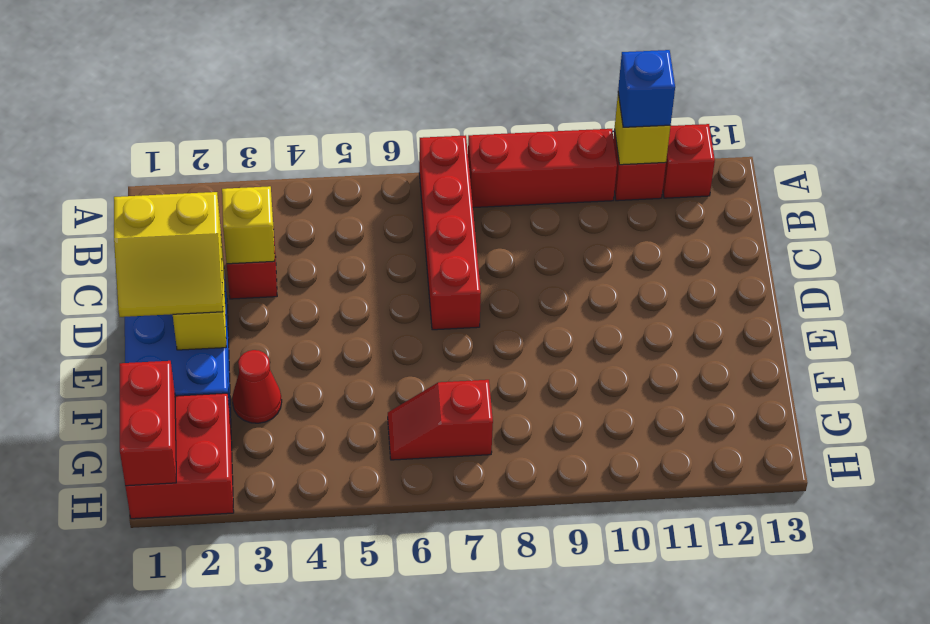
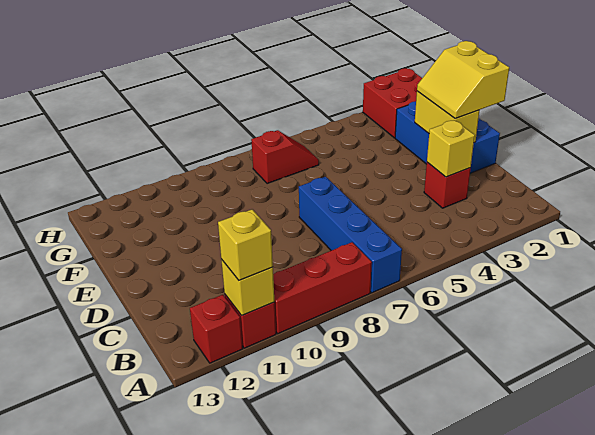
red 1x4 brick [419,135,481,330] -> blue 1x4 brick [299,177,402,293]
blue 1x1 brick [618,50,675,127] -> yellow 1x1 brick [218,209,273,280]
yellow 2x2 slope [114,192,223,317] -> yellow 2x2 slope turned to [417,41,509,119]
red 1x1 cone [232,350,282,423] -> none
red 1x2 brick [120,361,176,486] -> none

